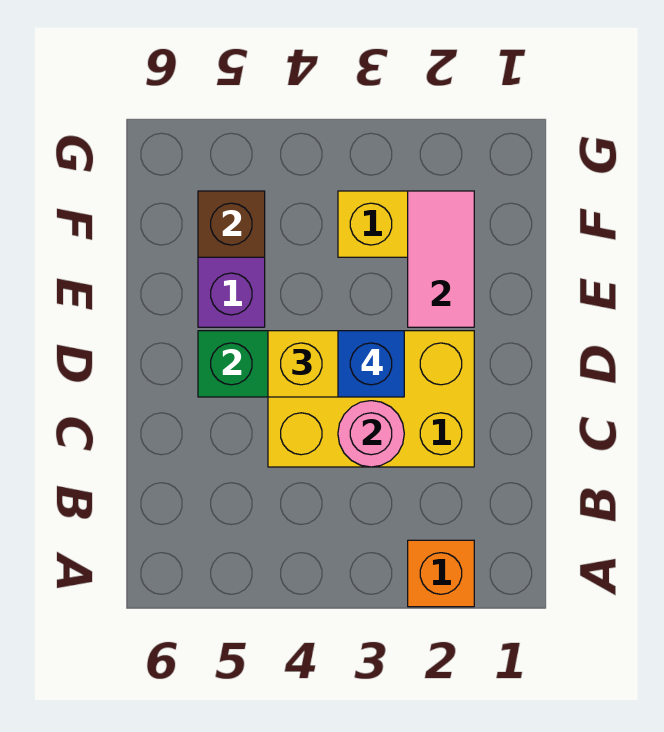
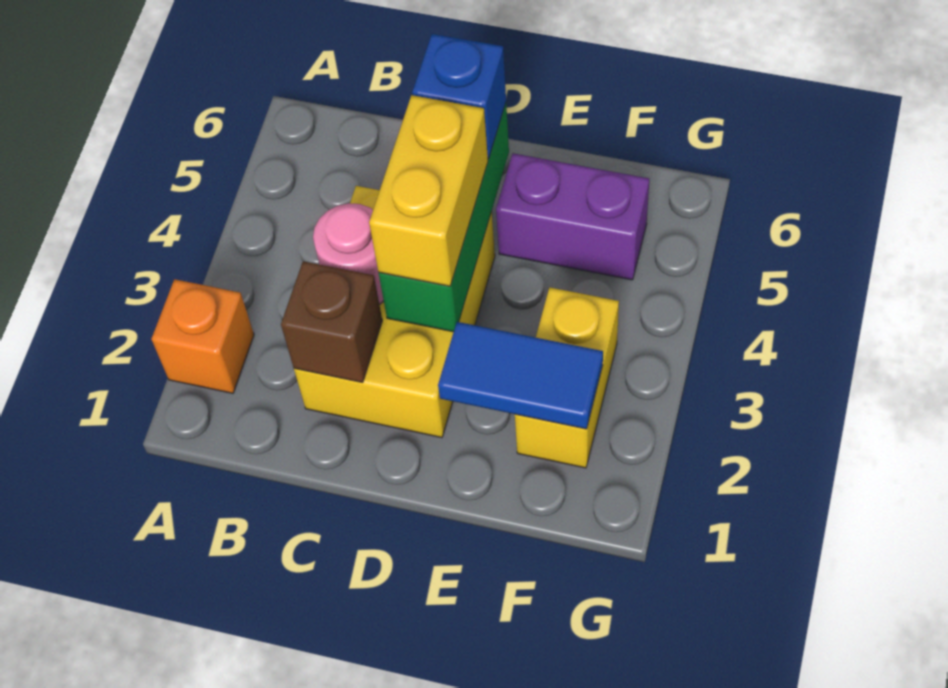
blue 1x1 brick [338,331,404,397] -> blue 1x1 brick moved to [412,34,506,159]
pink 1x2 tile [408,191,474,327] -> blue 1x2 tile [438,322,603,429]
brown 1x1 brick [198,191,265,257] -> brown 1x1 brick moved to [281,261,382,382]

